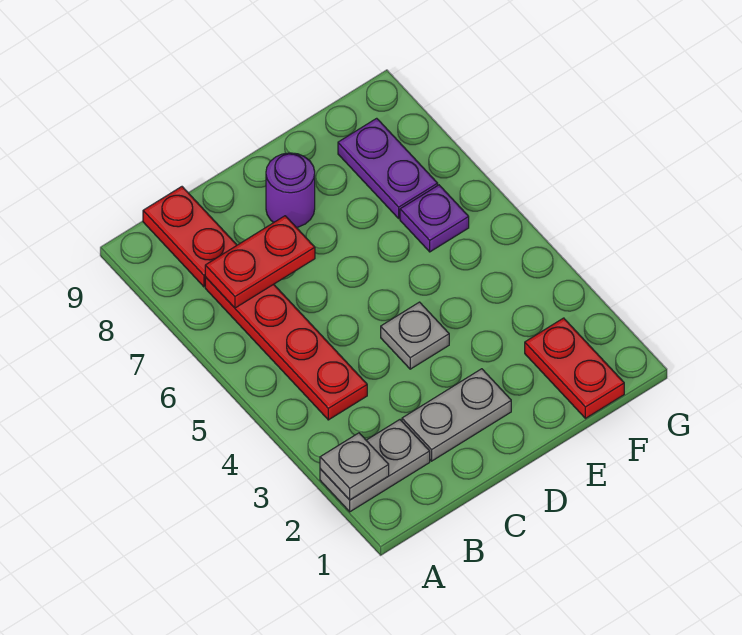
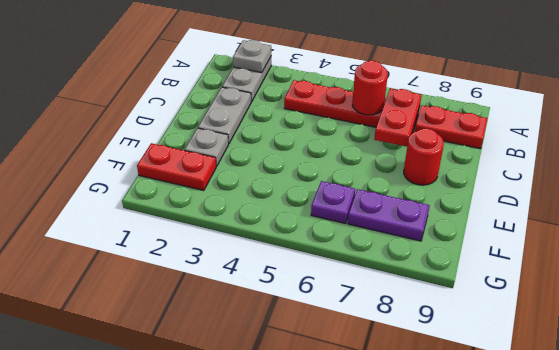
none -> red 1x1 round brick [352,61,388,115]
grey 1x1 plate [381,302,449,369] -> grey 1x1 plate moved to [185,128,229,166]
purple 1x1 round brick [266,153,315,227] -> red 1x1 round brick [404,129,444,185]

